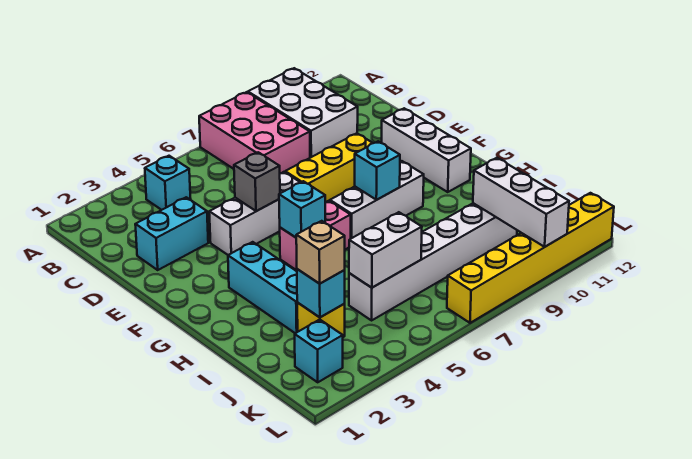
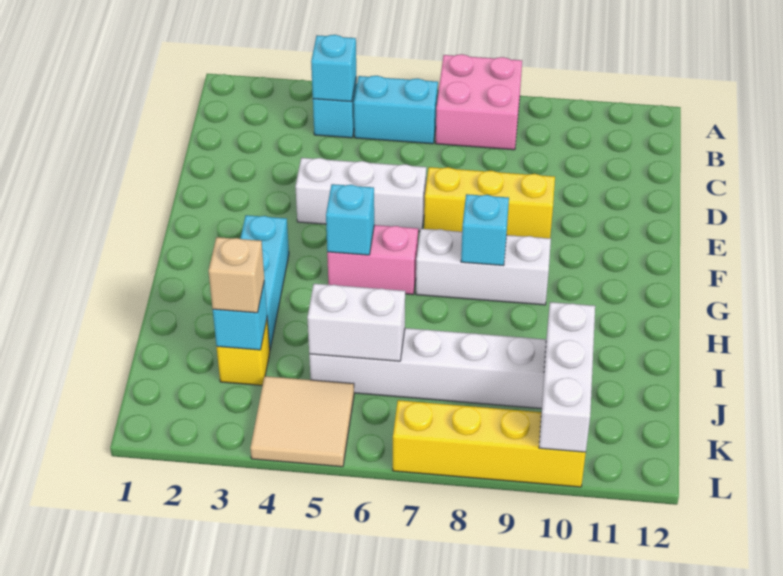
pink 2x3 brick [199,92,310,173] -> pink 2x2 brick [436,54,522,150]
white 2x3 brick [248,68,358,158] -> none
cyan 1x2 brick [135,197,208,270] -> cyan 1x2 brick moved to [354,76,438,144]
grey 1x1 brick [234,152,280,211] -> none
white 1x3 brick [382,108,471,192] -> none
cyan 1x1 brick [295,320,343,382] -> cyan 1x1 brick moved to [311,35,356,102]
none -> tan 2x2 tile [250,376,354,467]
yellow 1x6 brick [447,193,614,323] -> yellow 1x4 brick [393,400,586,487]

